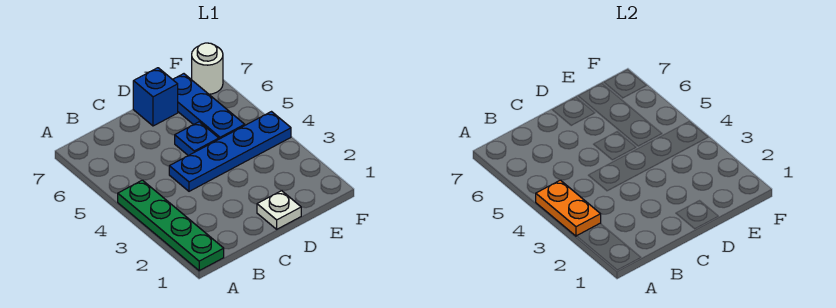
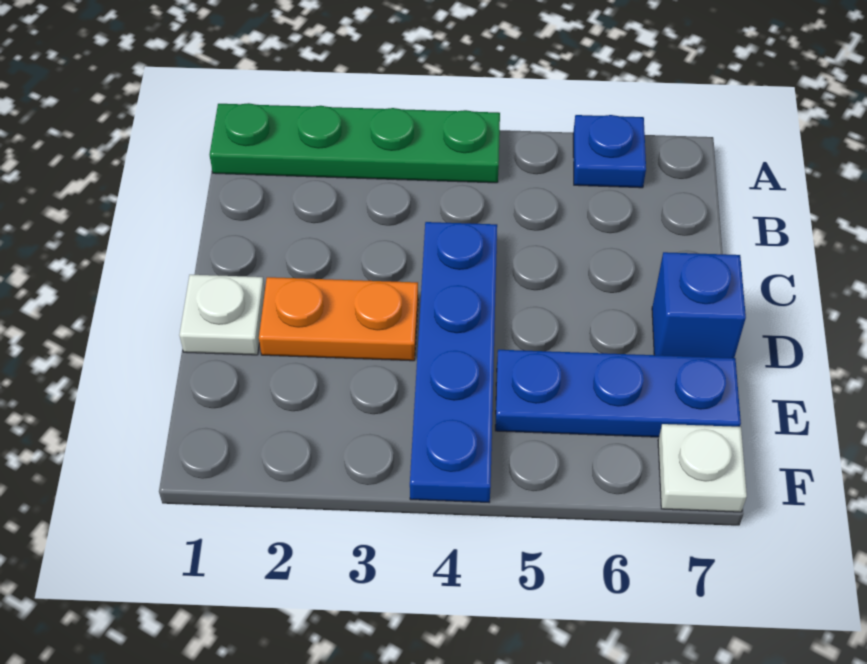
orange 1x2 plate [536,180,601,236] -> orange 1x2 plate moved to [259,277,418,361]
blue 1x1 plate [175,122,219,156] -> blue 1x1 plate moved to [573,115,646,188]
white 1x1 round brick [192,43,223,94] -> white 1x1 plate [658,424,747,512]

